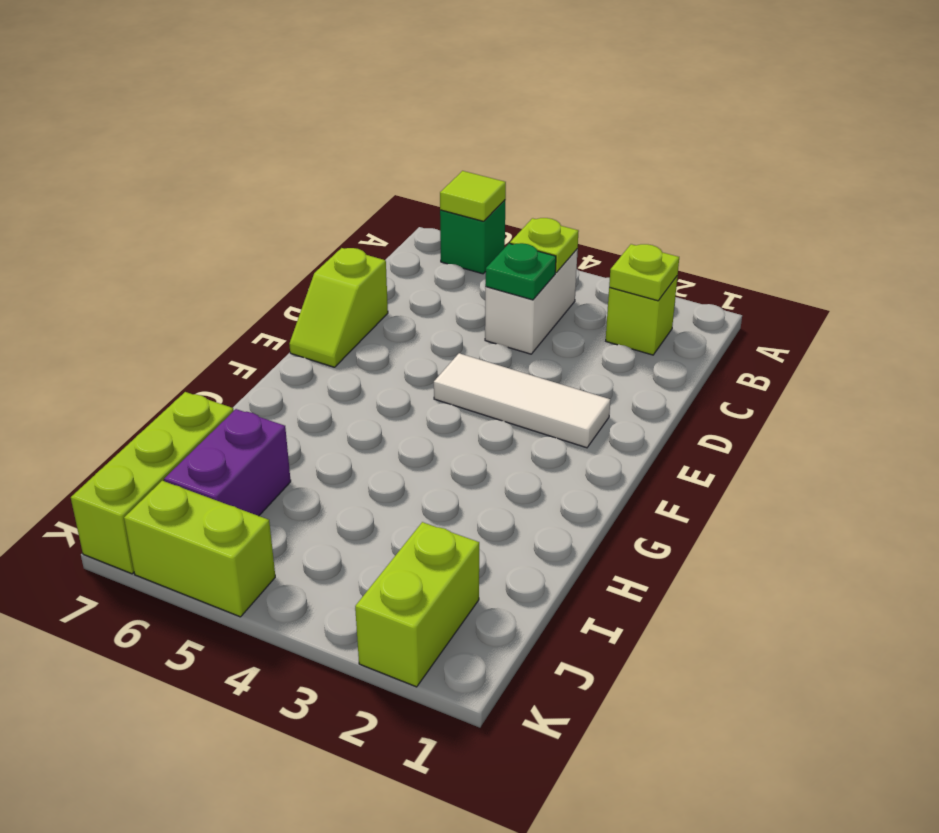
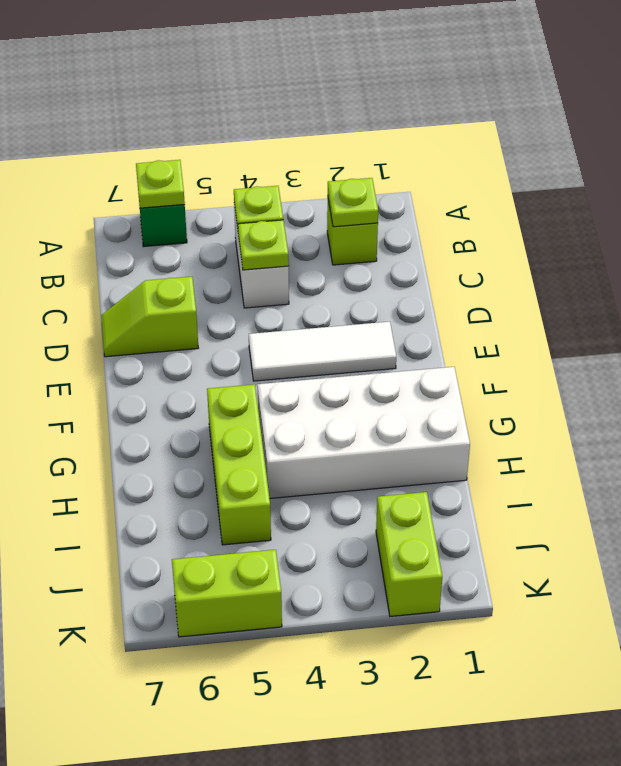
lime 1x1 tile [440,171,506,221] -> lime 1x1 plate [136,160,185,208]
green 1x1 plate [485,243,556,300] -> lime 1x1 plate [238,220,289,270]
lime 1x2 slope [289,248,388,367] -> lime 1x2 slope turned to [101,277,198,357]
none -> white 2x4 brick [257,367,470,499]
purple 1x2 brick [164,409,291,516] -> none
lime 1x3 brick [71,392,234,574] -> lime 1x3 brick moved to [207,384,271,545]

